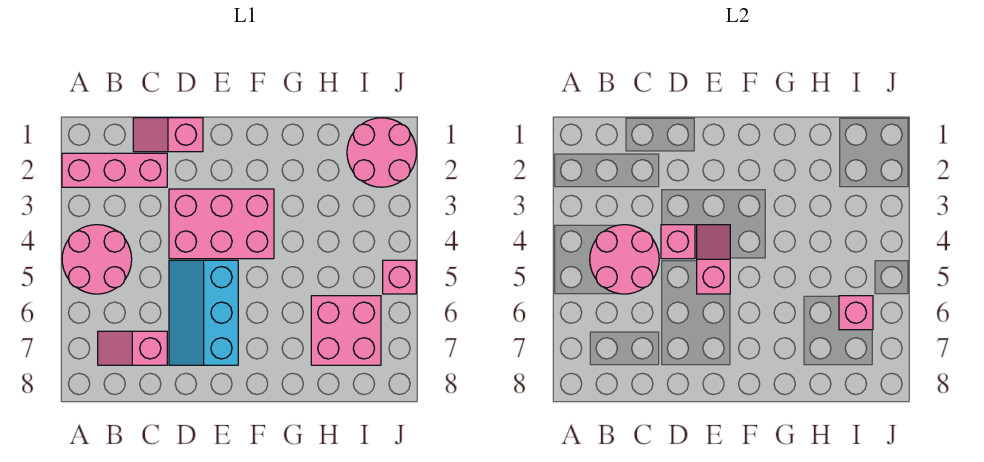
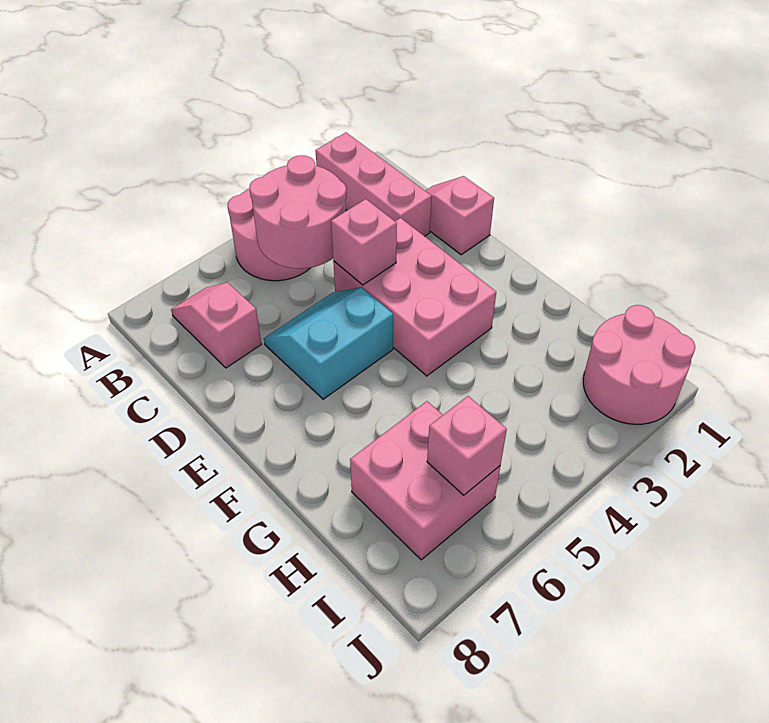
cyan 2x3 slope [169,260,238,365] -> cyan 2x2 slope [264,287,393,399]
pink 1x2 slope [697,225,730,294] -> none
pink 1x1 brick [383,260,416,294] -> none

